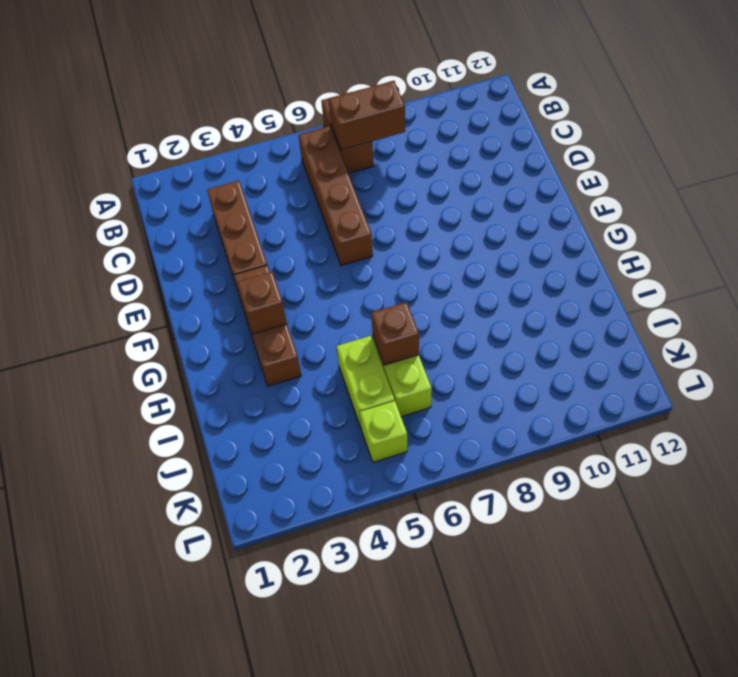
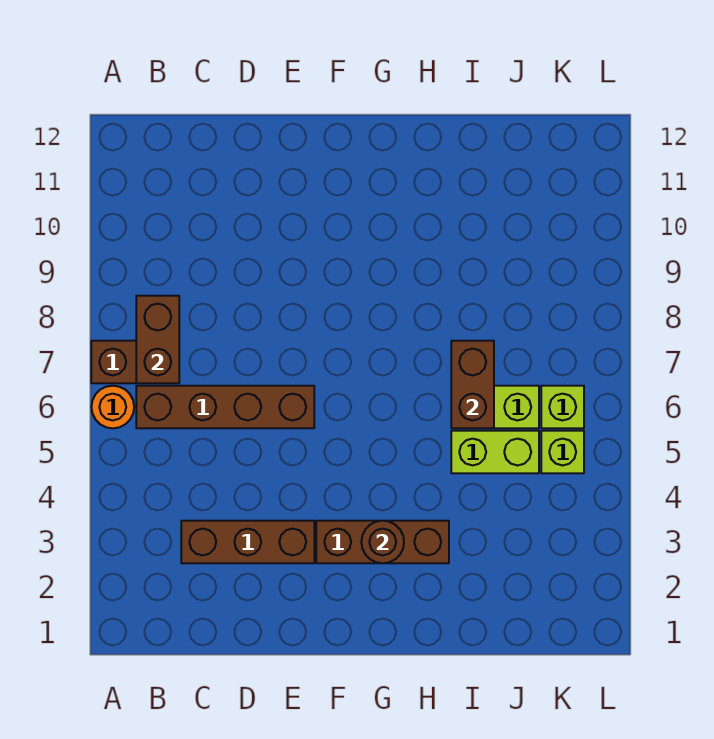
none -> orange 1x1 round brick [91,386,134,428]
brown 1x1 brick [237,272,287,334] -> brown 1x1 round brick [361,521,404,563]
brown 1x1 brick [371,302,419,365] -> brown 1x2 brick [451,341,494,428]
none -> lime 1x1 brick [541,386,584,428]

